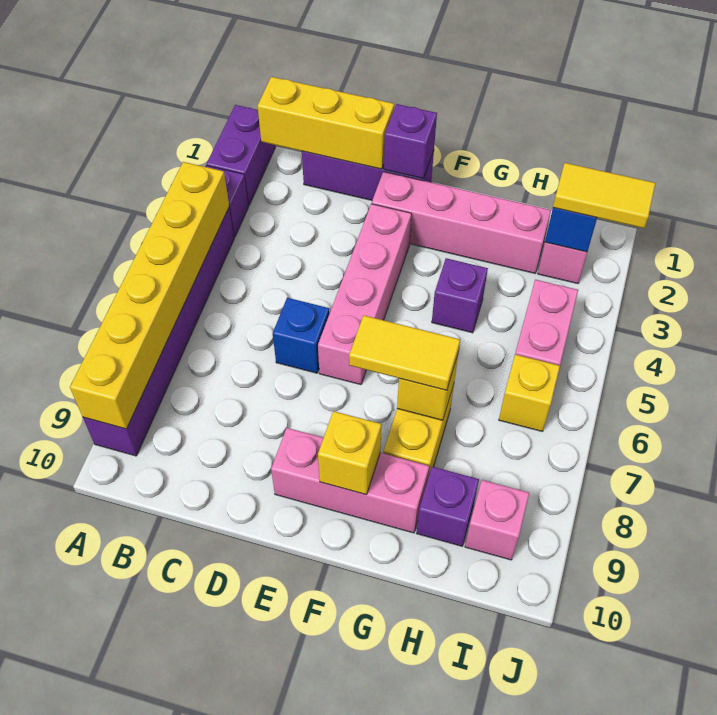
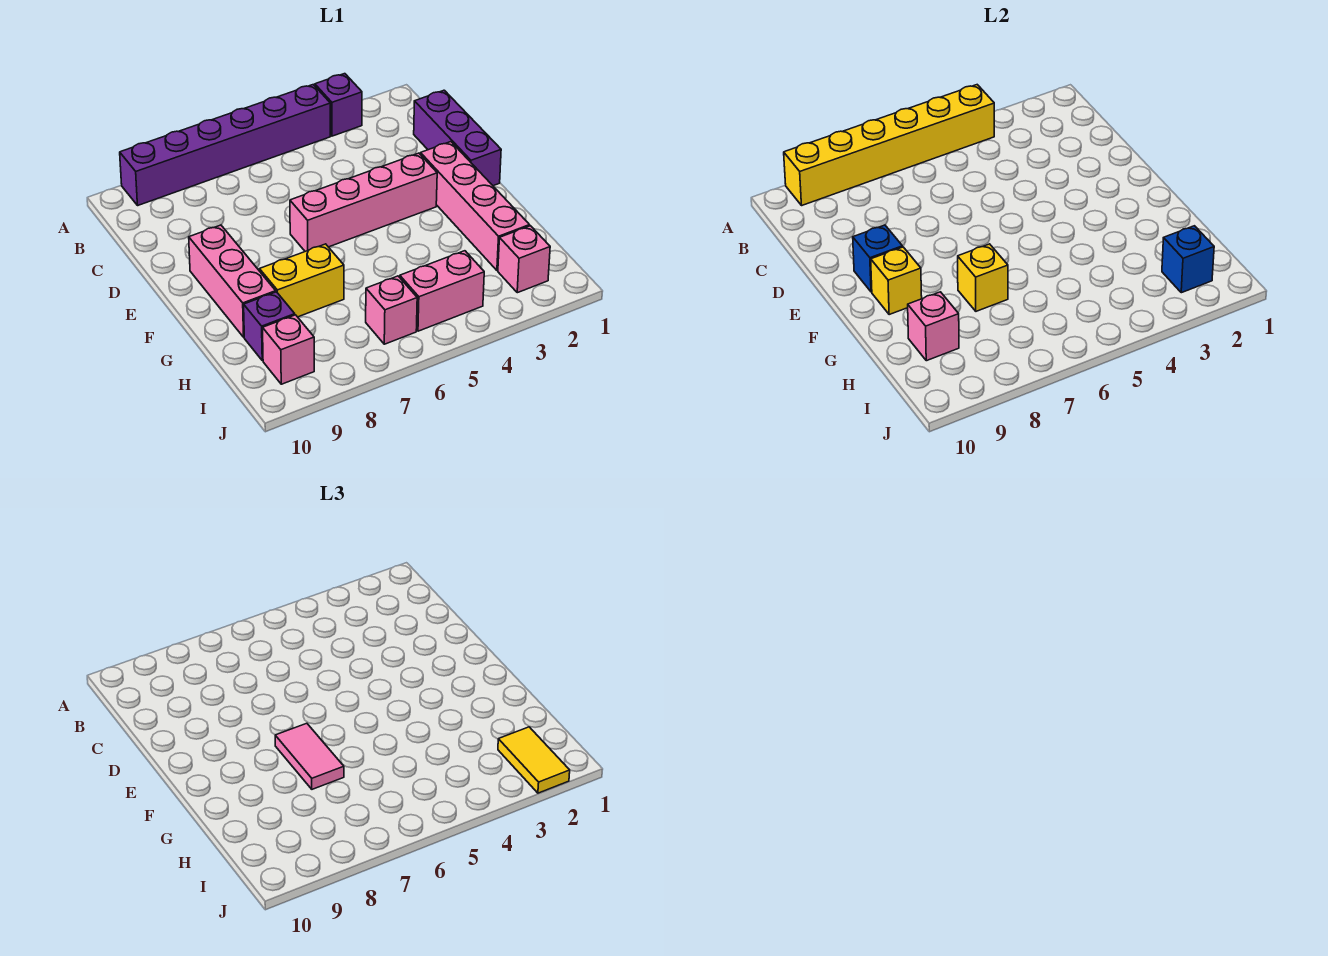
purple 1x2 brick [207,105,276,206] -> none
yellow 1x3 brick [258,77,394,169] -> none
blue 1x1 brick [273,298,330,373] -> blue 1x1 brick moved to [853,225,902,292]
purple 1x1 brick [384,104,437,179] -> none
yellow 1x2 tile [349,315,460,390] -> pink 1x2 tile [275,723,344,789]
purple 1x1 brick [432,258,488,333] -> none
none -> pink 1x1 brick [908,292,959,361]
yellow 1x1 brick [499,354,560,432] -> pink 1x1 brick [366,276,417,344]

